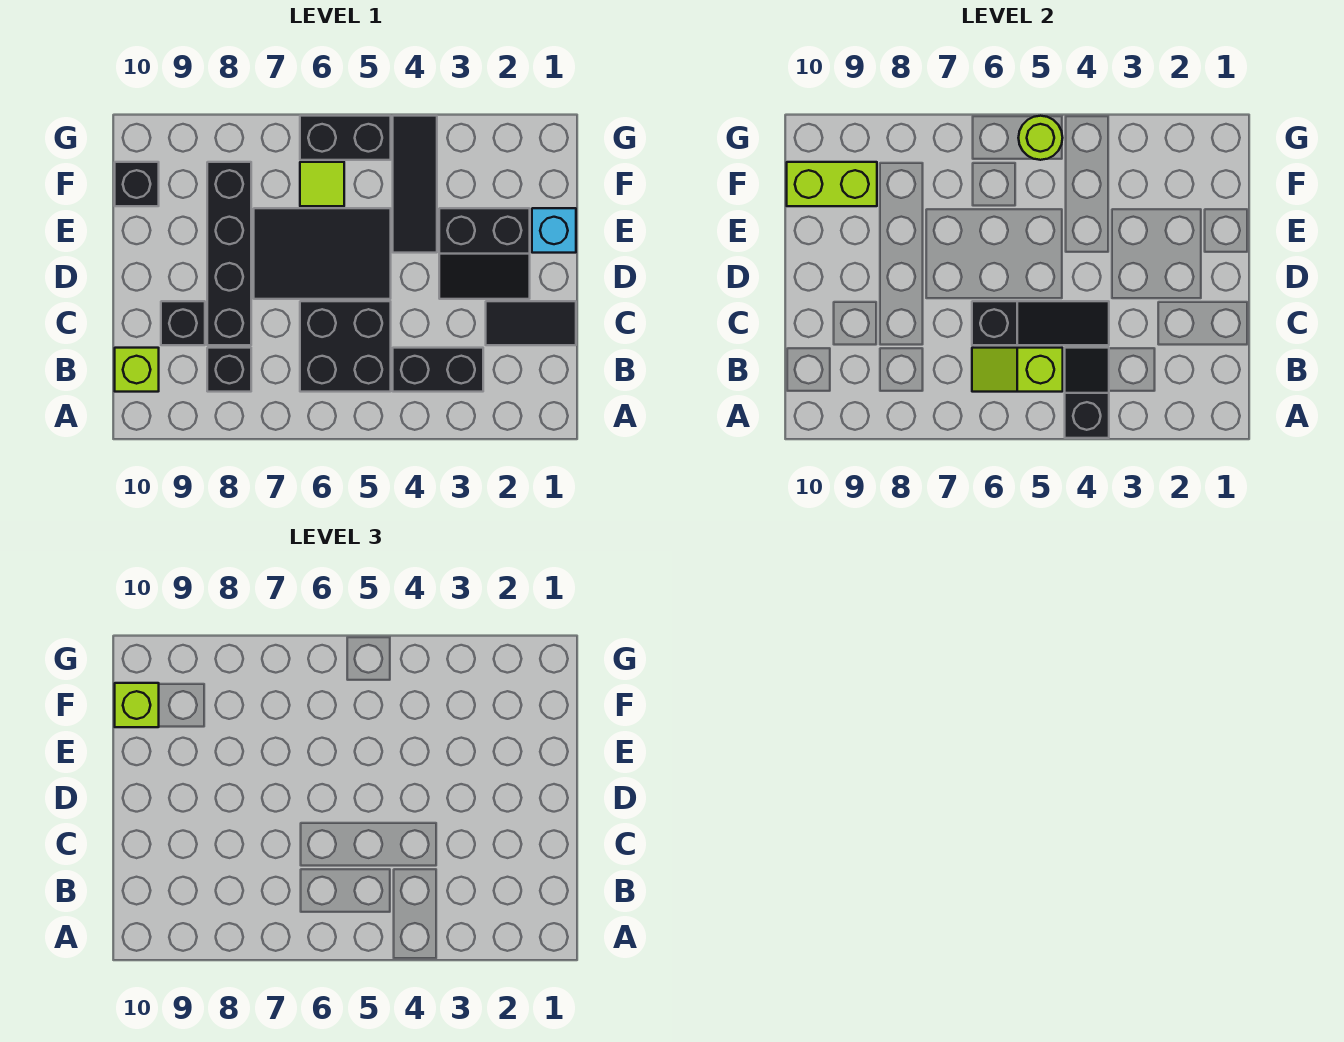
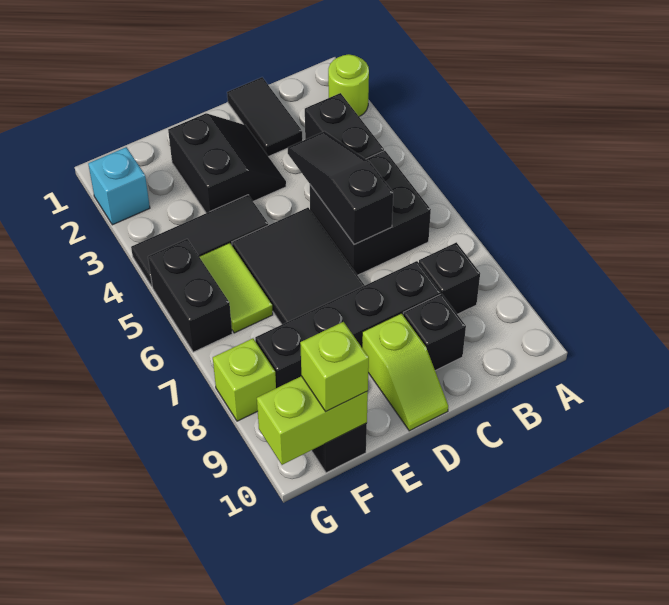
black 1x2 slope [1065,348,1109,438] -> none
lime 1x2 slope [972,348,1063,392] -> lime 1x2 slope moved to [362,313,448,431]
lime 1x1 brick [115,348,159,392] -> lime 1x1 brick moved to [213,338,276,421]
cyan 1x1 brick [532,208,576,253] -> cyan 1x1 brick moved to [88,147,150,225]
lime 1x1 tile [300,162,344,206] -> lime 1x2 tile [199,243,273,333]
lime 1x2 brick [787,162,877,206] -> lime 1x2 brick turned to [257,376,368,465]
lime 1x1 round brick [1018,116,1063,160] -> lime 1x1 round brick moved to [328,54,369,117]

